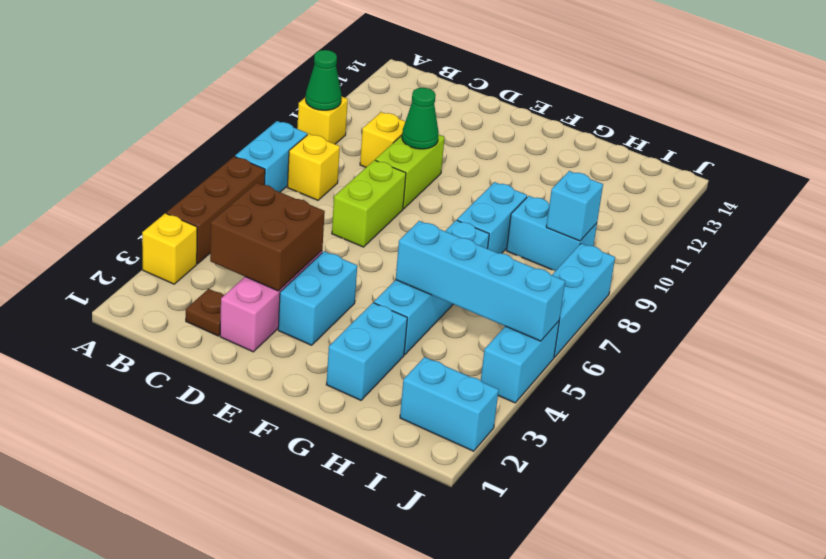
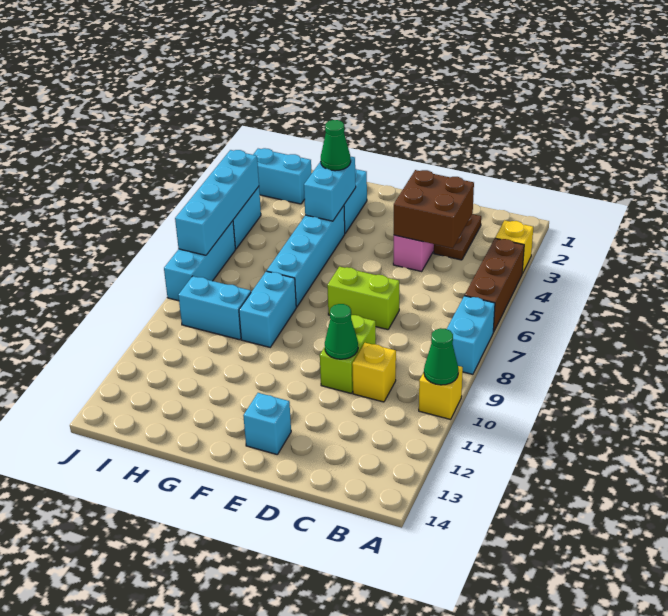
yellow 1x1 brick [287,134,340,200] -> none
brown 1x1 plate [186,289,224,336] -> brown 1x2 plate [434,214,481,260]
lime 1x2 brick [332,160,406,247] -> lime 1x2 brick turned to [327,267,399,330]
cyan 1x2 brick [278,251,357,345] -> cyan 1x2 brick moved to [304,156,356,221]
none -> green 1x1 cone [321,120,351,171]
cyan 1x4 brick [396,221,565,341] -> cyan 1x4 brick turned to [175,150,259,255]
cyan 1x1 brick [546,171,603,241] -> cyan 1x1 brick moved to [243,393,291,454]

